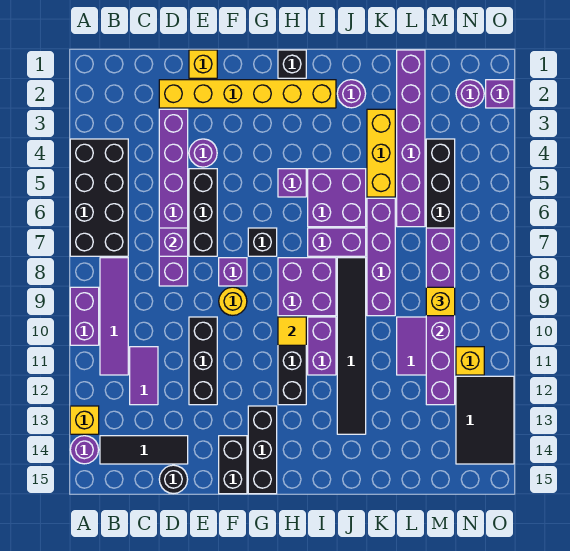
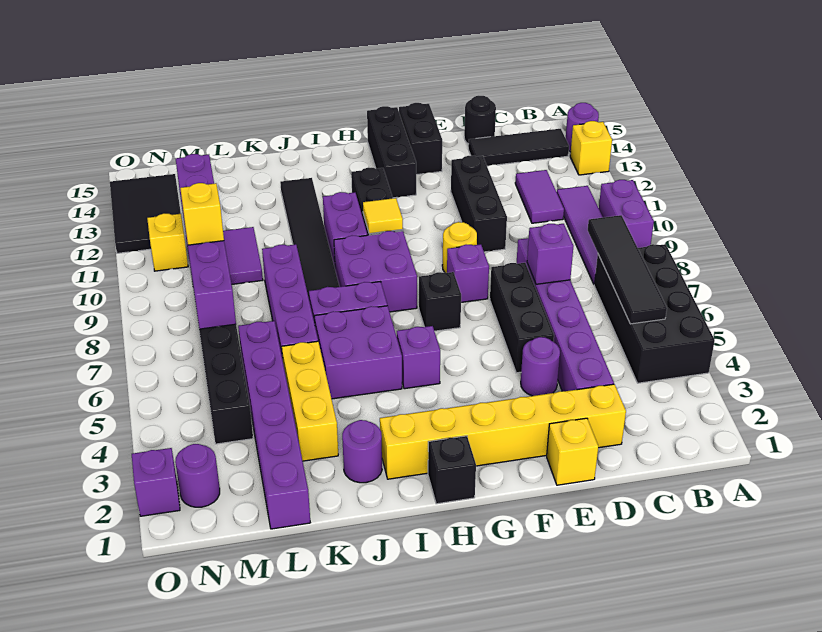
none -> black 1x4 tile [588,215,667,324]

